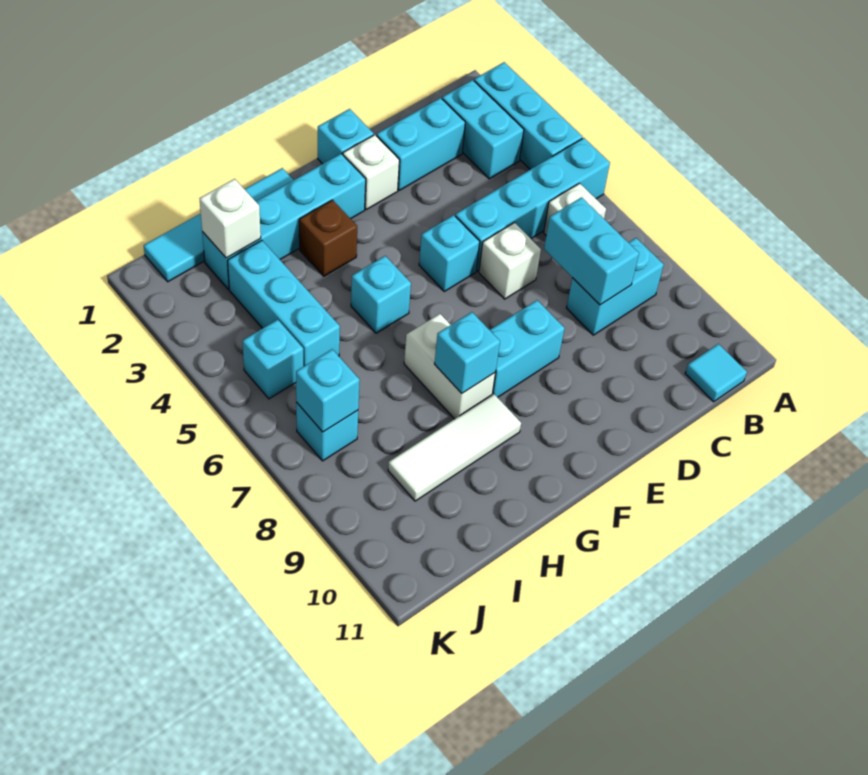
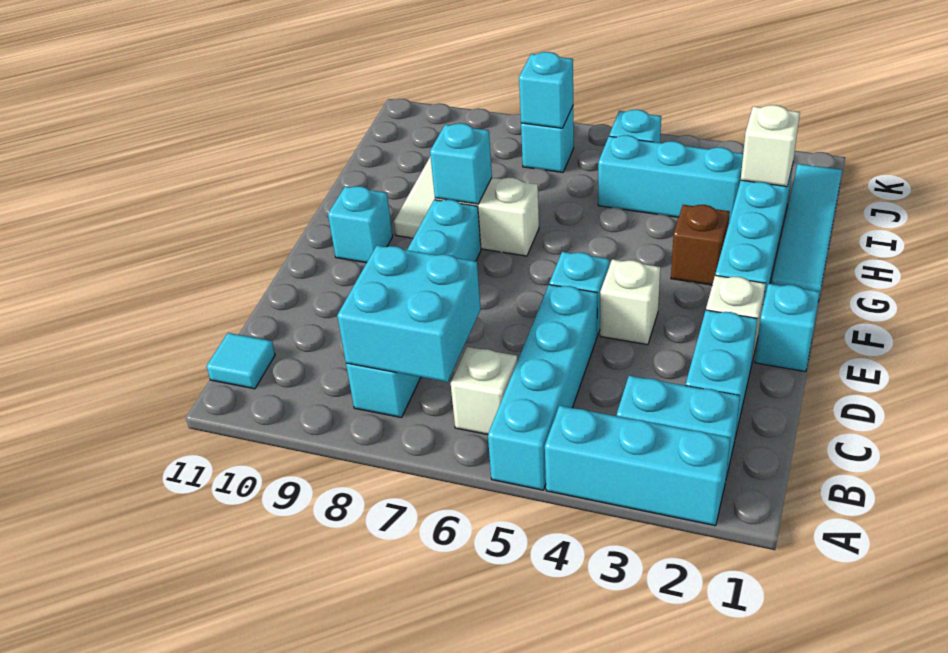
cyan 1x2 brick [544,197,639,305] -> cyan 2x2 brick [337,246,481,382]
white 1x1 brick [479,223,541,299] -> white 1x1 brick moved to [600,259,660,345]
cyan 1x1 brick [351,256,411,333] -> cyan 1x1 brick moved to [328,186,393,263]

